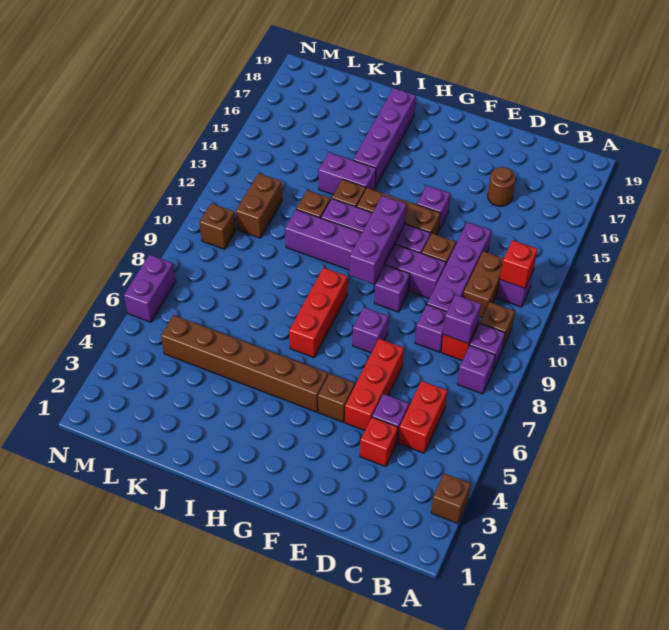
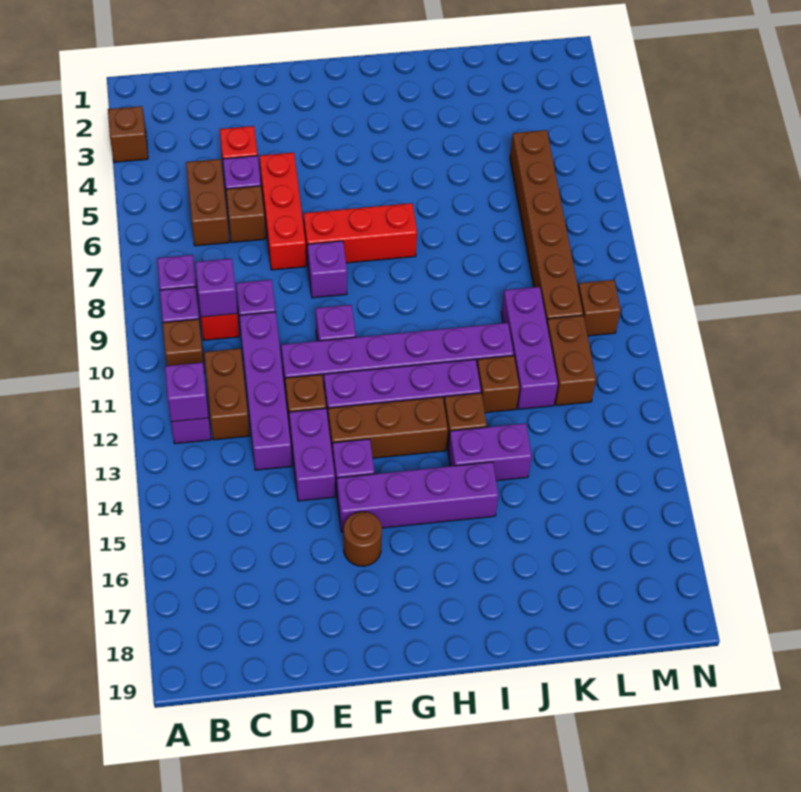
red 1x1 brick [500,240,538,288] -> purple 1x1 brick [165,362,209,422]
red 1x2 brick [398,381,447,453] -> brown 1x2 brick [186,159,229,246]
brown 1x1 round brick [488,167,516,206] -> brown 1x1 round brick moved to [344,512,382,566]
brown 1x1 brick [318,374,355,422] -> brown 1x1 brick moved to [226,186,266,243]
brown 1x6 brick [161,315,328,412] -> brown 1x6 brick turned to [510,130,583,322]
purple 1x3 brick [349,196,406,284] -> purple 1x3 brick moved to [501,287,558,409]
red 1x3 brick [289,268,348,357] -> red 1x3 brick turned to [304,203,417,263]
purple 1x4 brick [353,88,416,187] -> purple 1x4 brick turned to [337,462,499,532]
purple 1x2 brick [124,255,176,322] -> purple 1x2 brick moved to [289,408,335,501]

